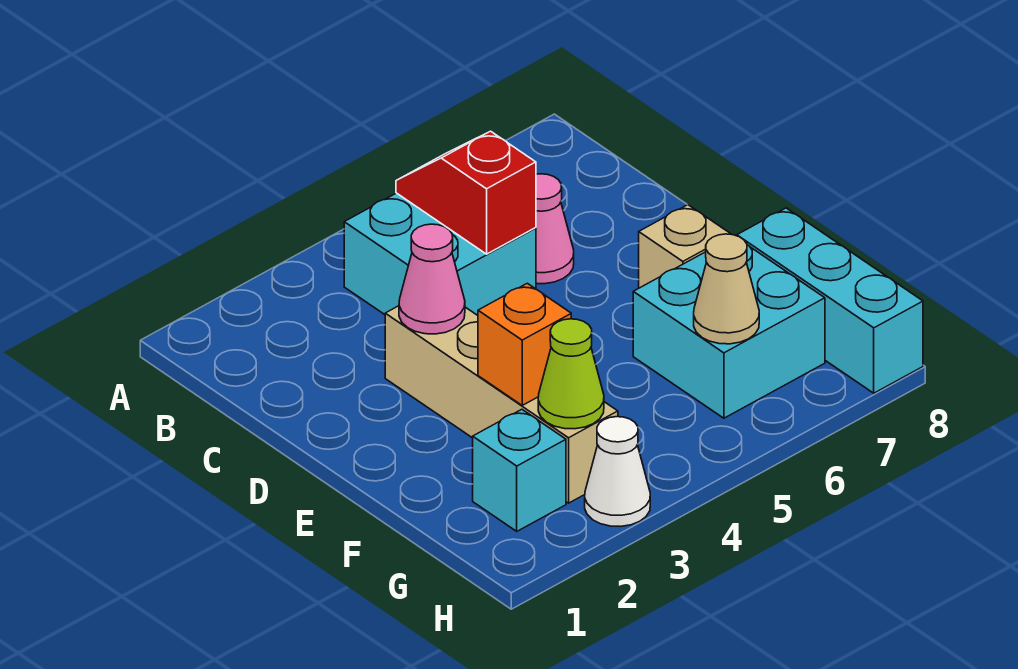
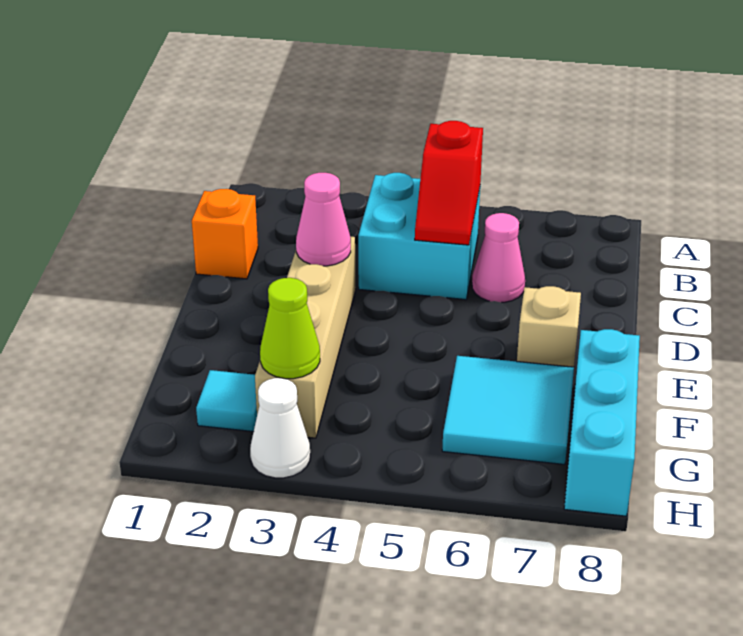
red 1x2 slope [396,131,536,254] -> red 1x2 slope turned to [415,121,483,245]
orange 1x1 brick [478,283,571,405] -> orange 1x1 brick moved to [192,189,258,279]
cyan 2x2 brick [633,245,825,418] -> cyan 2x2 tile [442,356,574,465]
cyan 1x1 brick [473,409,566,531] -> cyan 1x1 tile [196,370,257,432]
tan 1x1 cone [694,234,759,344] -> none

